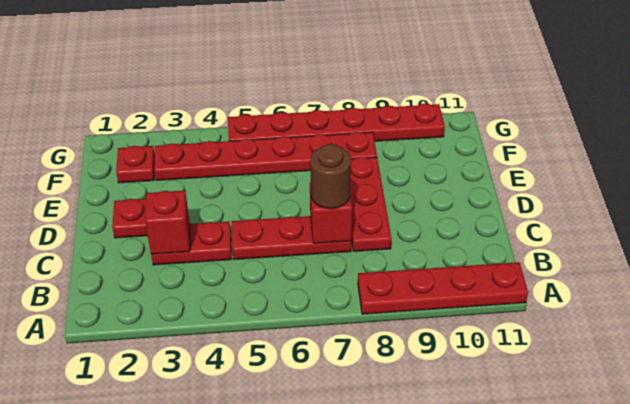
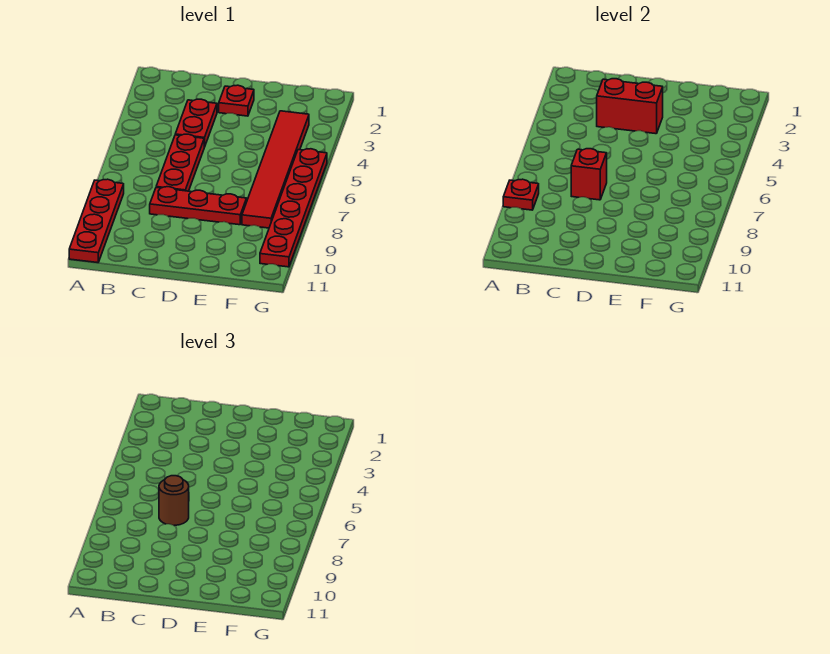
red 1x1 brick [145,190,190,254] -> red 1x2 brick [597,79,663,134]
red 1x1 plate [116,146,155,183] -> red 1x1 plate moved to [503,179,539,210]
red 1x6 plate [154,132,377,180] -> red 1x6 tile [242,111,309,228]

